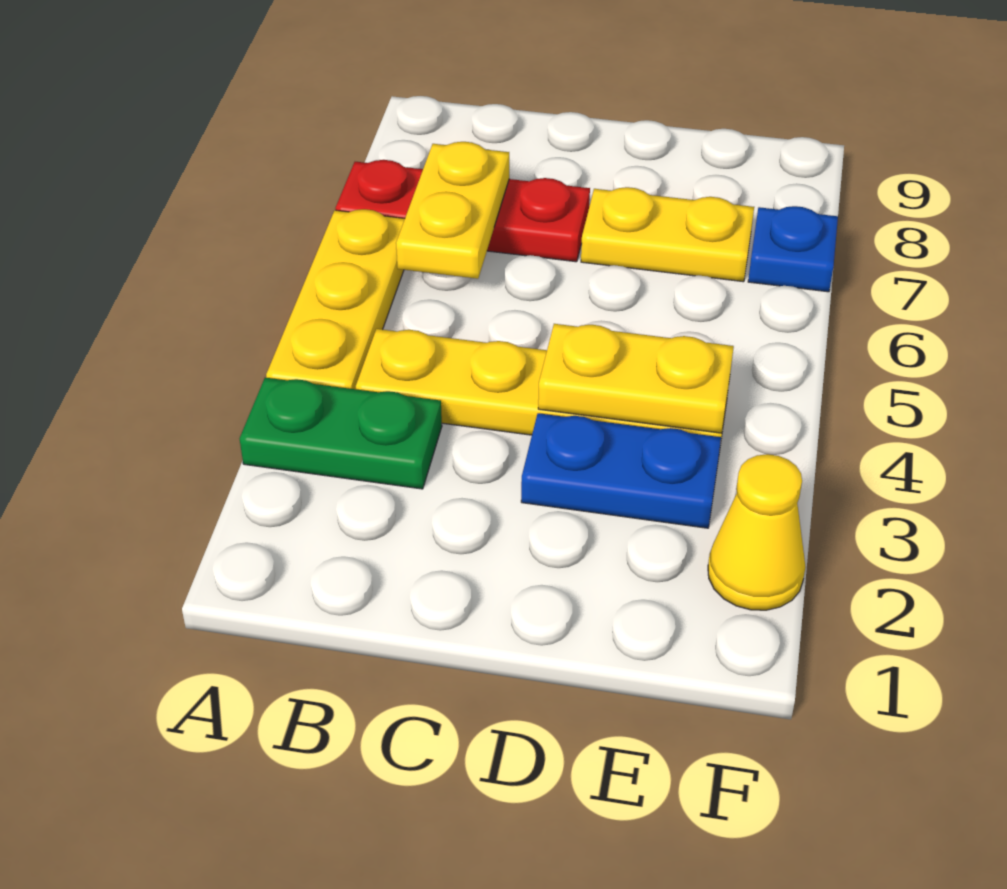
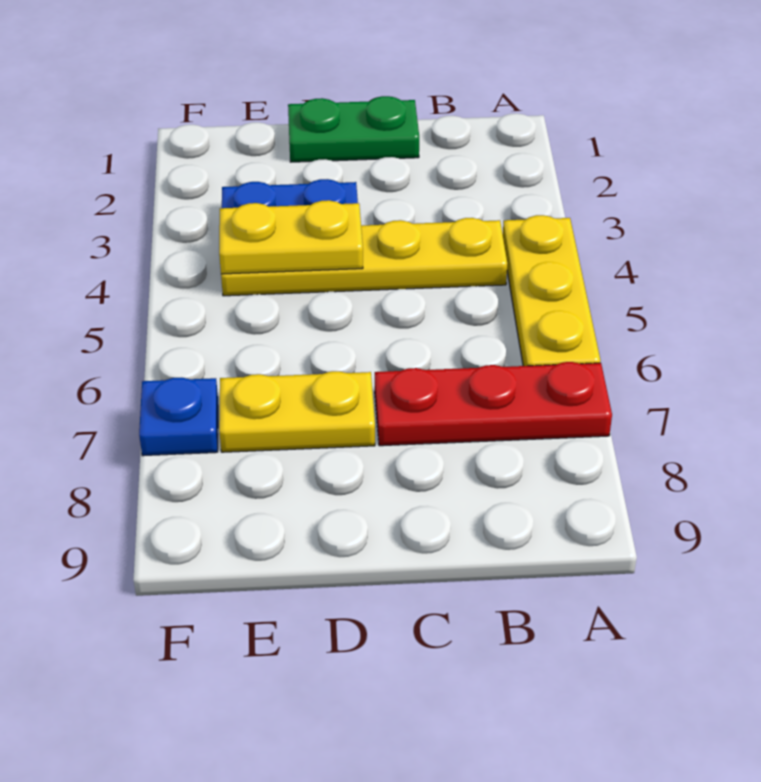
green 1x2 plate [240,378,442,489] -> green 1x2 plate moved to [288,96,419,162]
yellow 1x2 plate [396,142,509,279] -> none
yellow 1x1 cone [708,454,806,610] -> none

